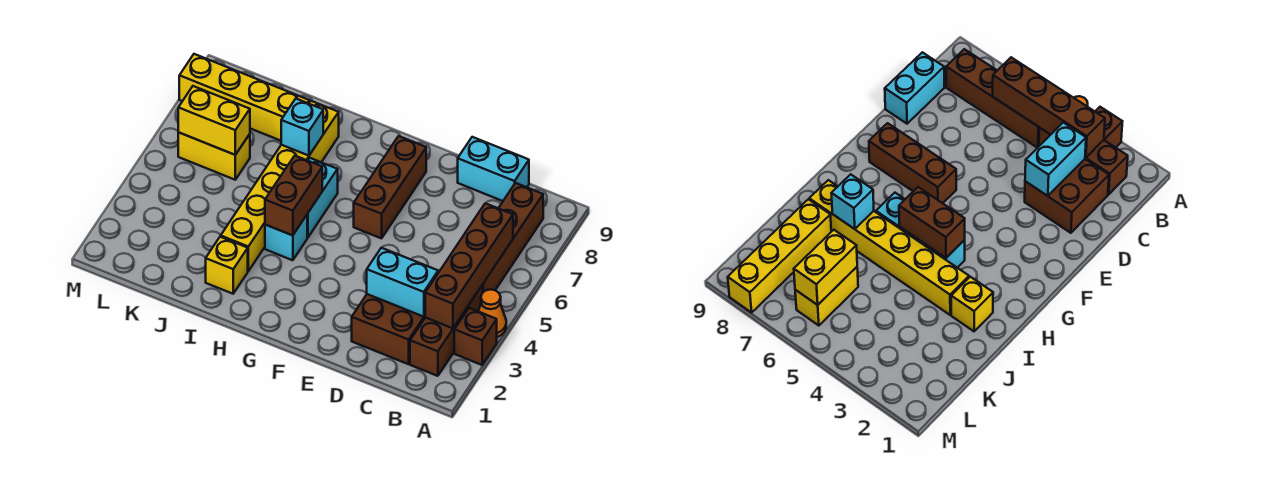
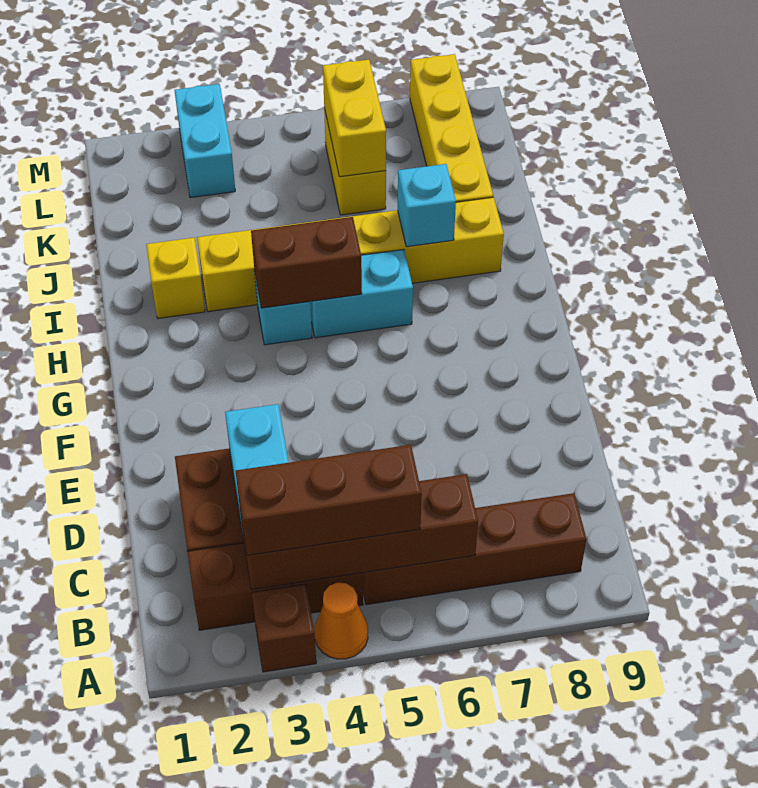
cyan 1x2 brick [458,137,529,201] -> cyan 1x2 brick moved to [174,84,235,198]
brown 1x3 brick [354,136,426,238] -> brown 1x3 brick moved to [236,445,422,555]

